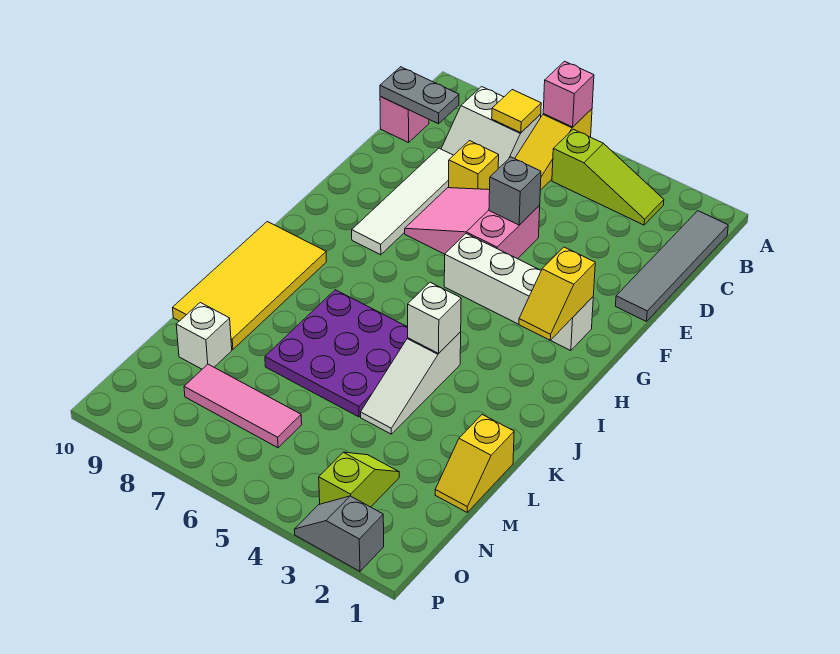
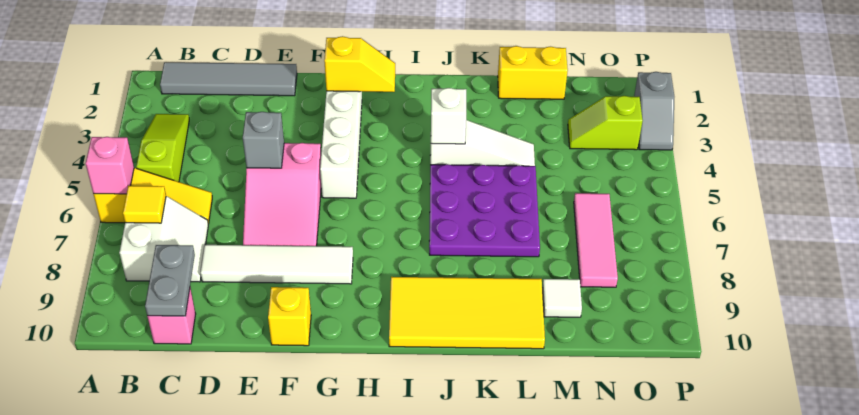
yellow 1x1 brick [449,141,499,190] -> yellow 1x1 brick moved to [268,287,311,346]
yellow 1x2 slope [435,415,514,512] -> yellow 1x2 brick [498,46,568,99]
white 1x1 brick [176,303,232,369] -> white 1x1 tile [542,279,582,317]

